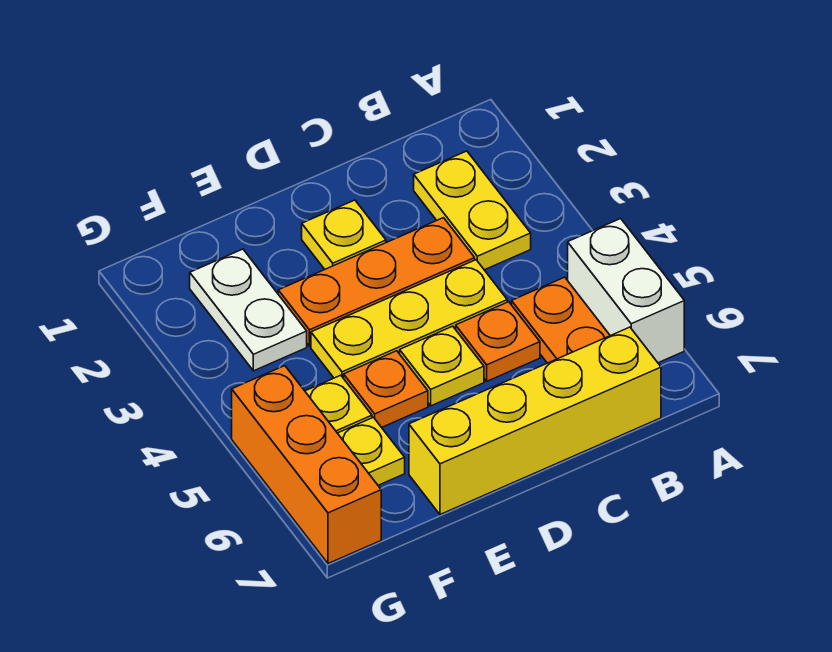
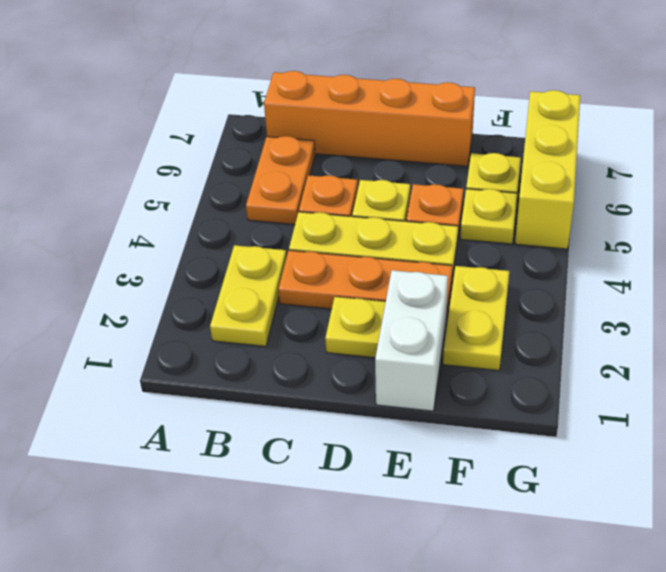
white 1x2 brick [568,219,684,363] -> white 1x2 brick moved to [375,270,448,411]
yellow 1x4 brick [409,327,661,515] -> orange 1x4 brick [264,71,475,166]
white 1x2 plate [190,249,307,371] -> yellow 1x2 plate [443,266,509,370]
orange 1x3 brick [232,366,381,564] -> yellow 1x3 brick [515,90,580,249]

